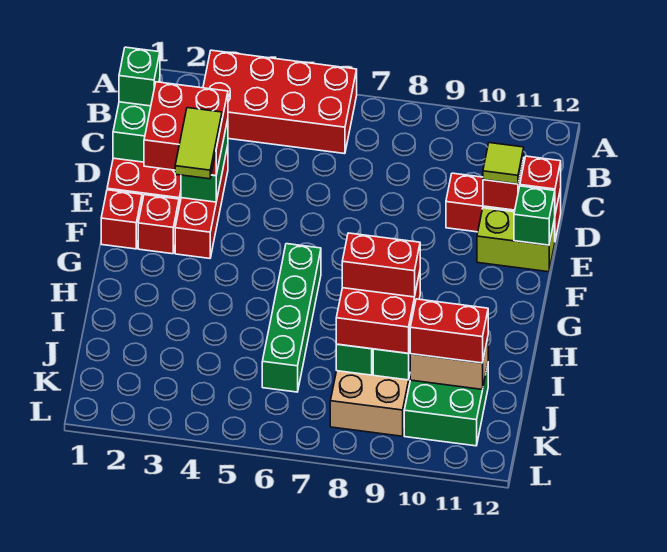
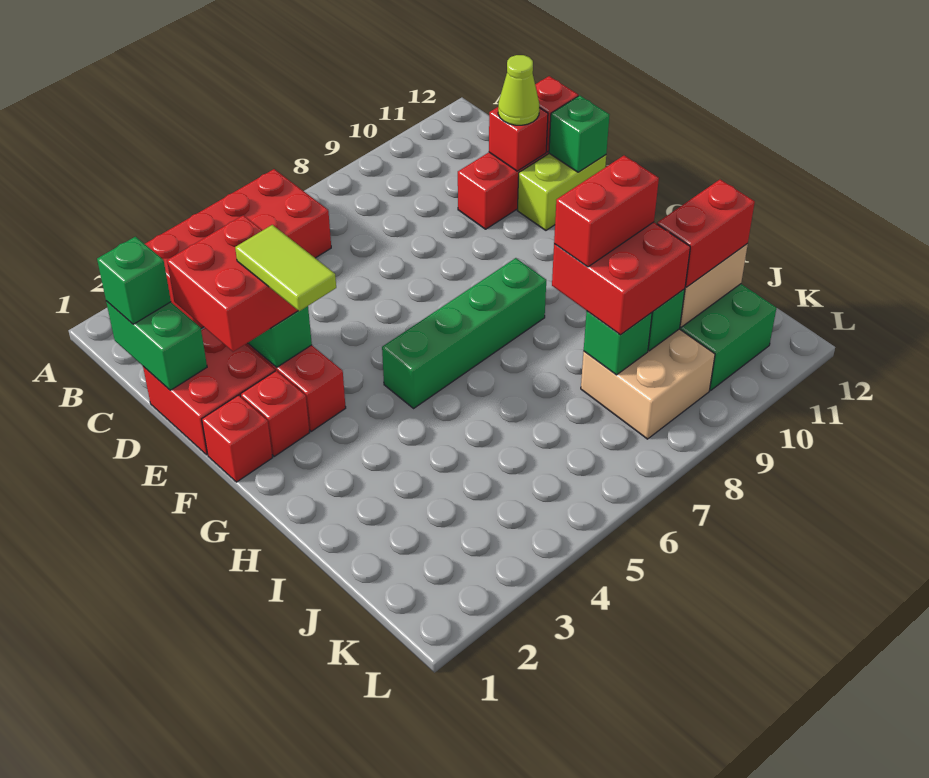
lime 1x1 tile [483,143,524,184] -> lime 1x1 cone [498,55,539,125]
green 1x4 brick [262,244,321,392] -> green 1x4 brick turned to [382,258,546,408]

